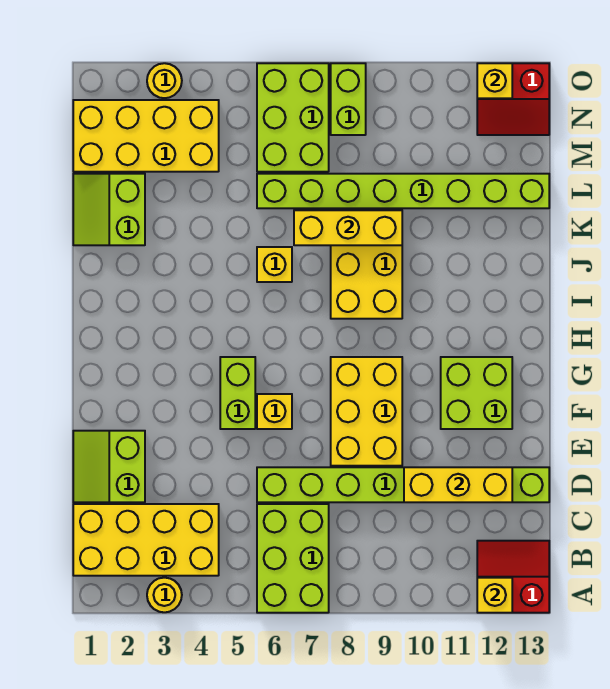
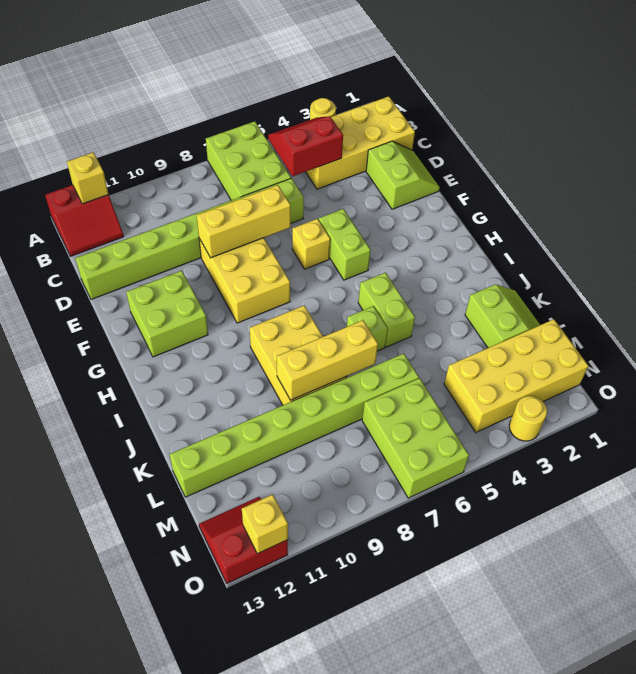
none -> red 2x2 slope [268,116,343,176]
yellow 1x3 brick [404,467,512,502] -> yellow 1x3 brick moved to [197,185,291,258]
yellow 1x1 brick [257,247,292,282] -> lime 1x1 brick [347,306,388,351]
lime 1x2 brick [331,63,366,135] -> lime 1x2 brick moved to [358,273,415,347]

